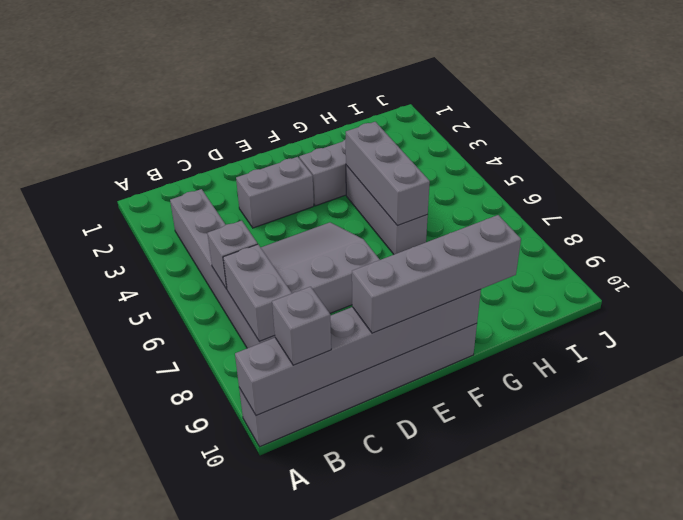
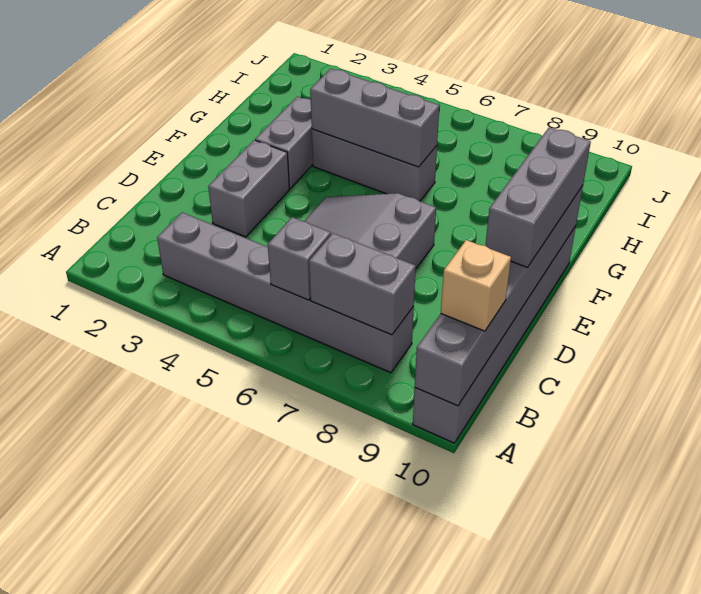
grey 1x1 brick [272,287,331,365] -> tan 1x1 brick [441,240,511,331]
grey 1x4 brick [352,215,521,333] -> grey 1x3 brick [485,127,591,267]

